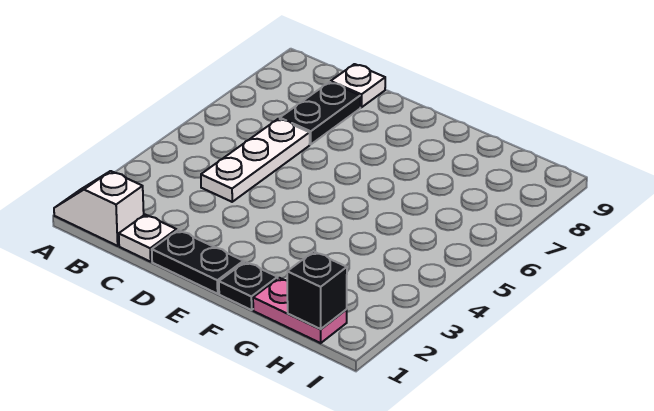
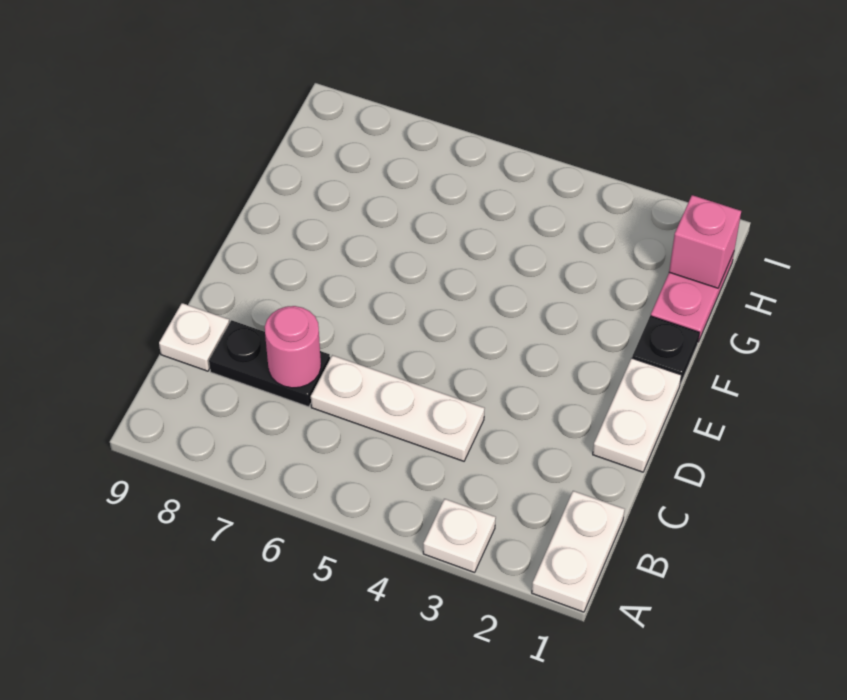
white 1x2 slope [54,171,144,246] -> white 1x2 plate [532,491,625,612]
white 1x1 plate [119,215,177,262] -> white 1x1 plate moved to [423,499,496,572]
none -> pink 1x1 round brick [265,306,321,388]
black 1x2 plate [152,230,244,294] -> white 1x2 plate [593,358,681,472]
black 1x1 brick [287,252,347,329] -> pink 1x1 brick [669,195,741,288]

